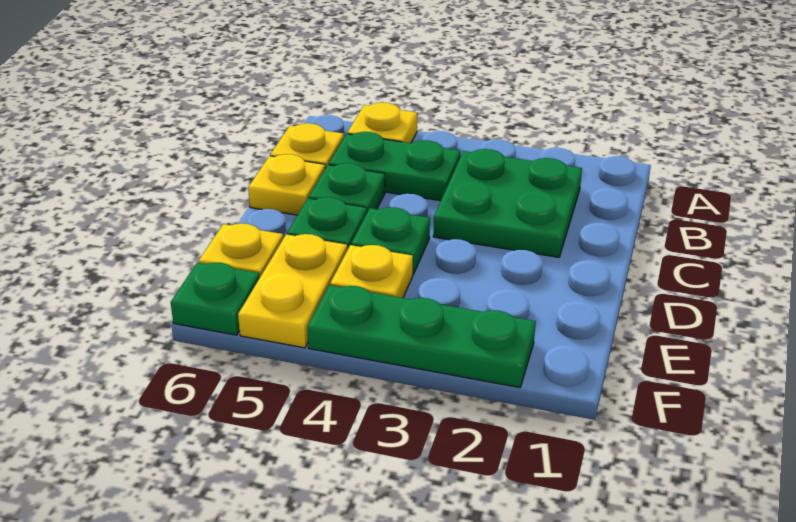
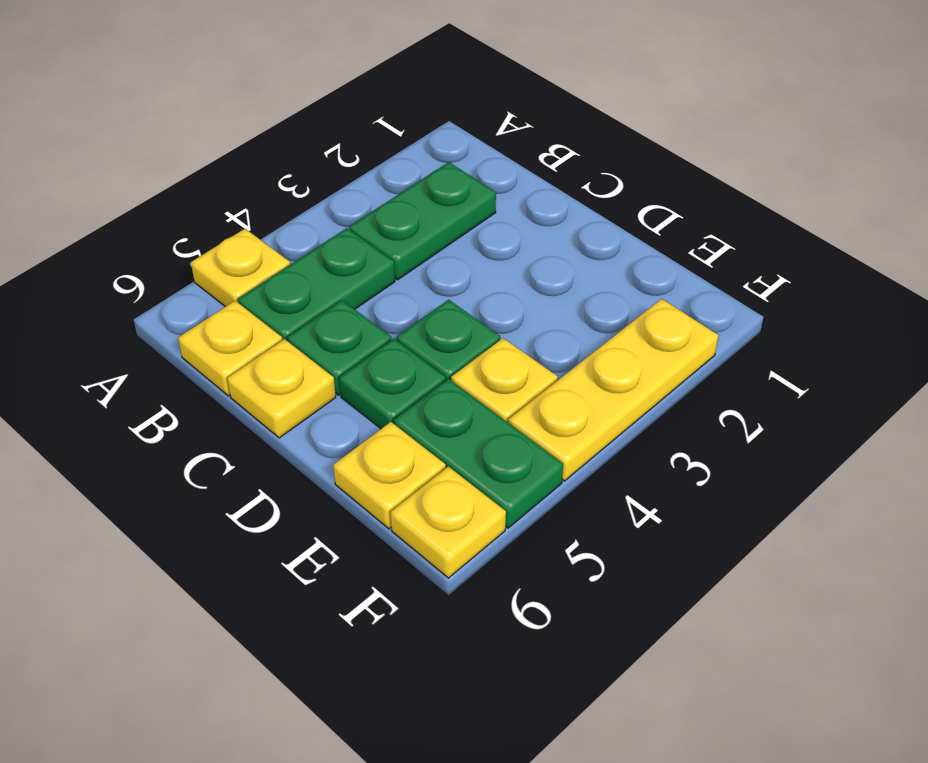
green 2x2 plate [433,149,582,257] -> green 1x2 plate [349,162,496,280]
yellow 1x2 plate [238,234,347,348] -> green 1x2 plate [394,379,563,528]
green 1x3 plate [307,285,536,388] -> yellow 1x3 plate [508,299,719,481]
green 1x1 plate [171,262,260,335] -> yellow 1x1 plate [391,466,506,578]

